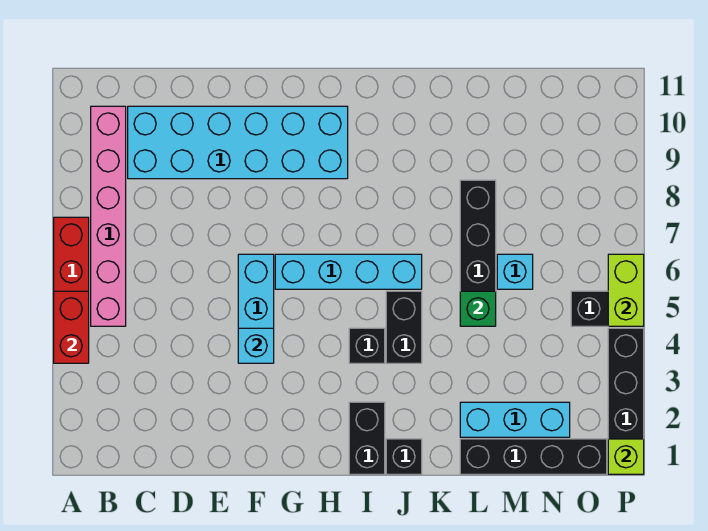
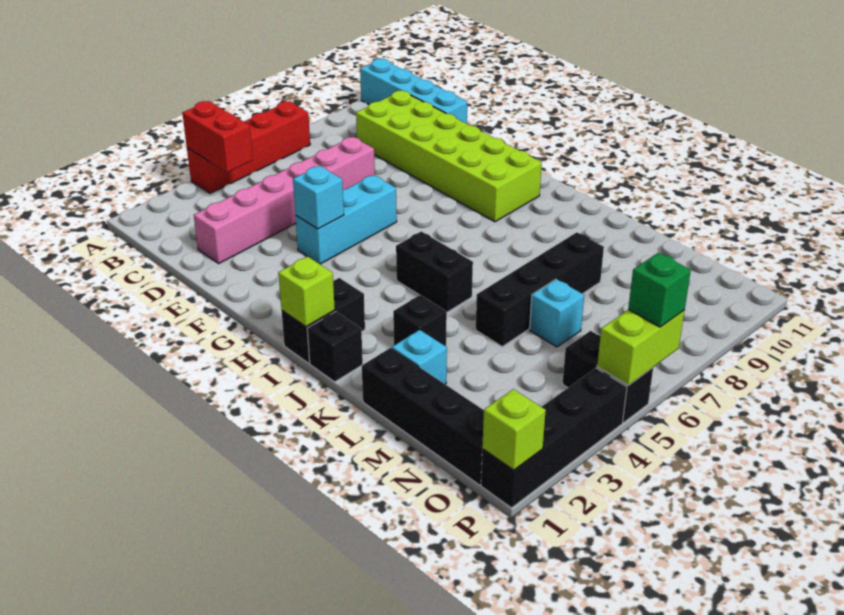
red 1x2 brick [54,291,89,363] -> red 1x2 brick turned to [182,101,253,172]
pink 1x6 brick [91,106,126,326] -> pink 1x6 brick moved to [194,137,375,263]
cyan 2x6 brick [128,106,348,179] -> lime 2x6 brick [356,91,542,222]
cyan 1x4 brick [275,254,422,289] -> cyan 1x4 brick moved to [360,59,467,124]
none -> lime 1x1 brick [278,256,335,327]
black 1x1 brick [349,328,385,363] -> black 1x1 brick moved to [393,295,447,346]
black 1x2 brick [386,291,422,363] -> black 1x2 brick turned to [396,231,473,312]
cyan 1x3 brick [460,402,570,437] -> cyan 1x1 brick [392,330,447,384]
green 1x1 brick [460,291,496,326] -> green 1x1 brick moved to [628,253,691,327]

